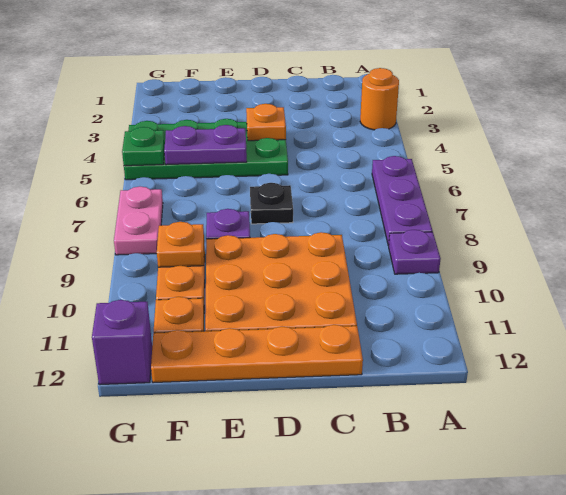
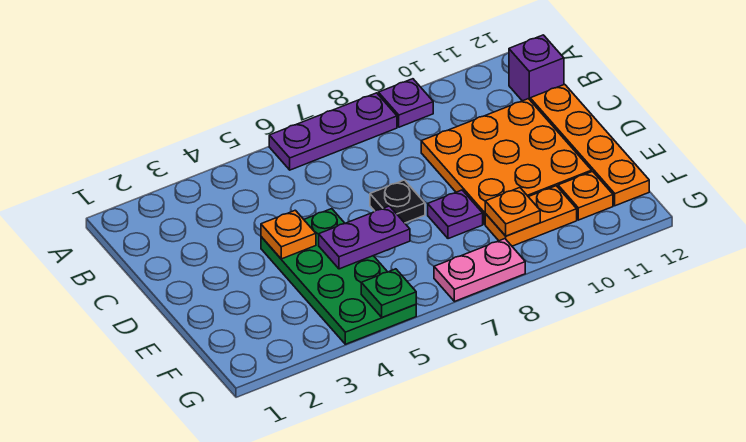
orange 1x1 round brick [360,68,399,130] -> none
purple 1x2 plate [164,125,247,165] -> purple 1x2 plate turned to [319,206,410,269]
purple 1x1 brick [92,300,152,385] -> purple 1x1 brick moved to [509,35,564,101]

